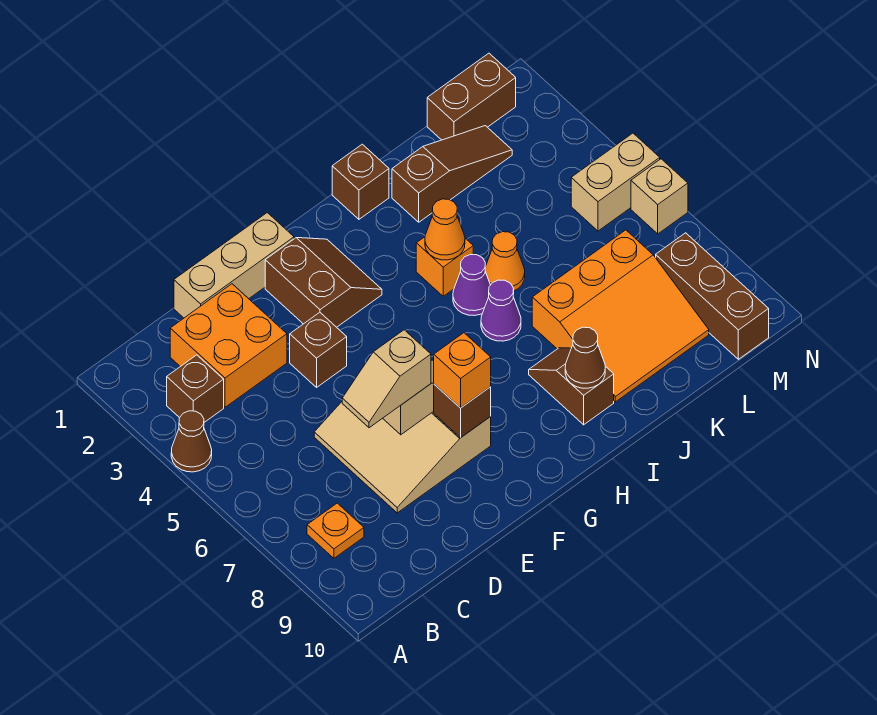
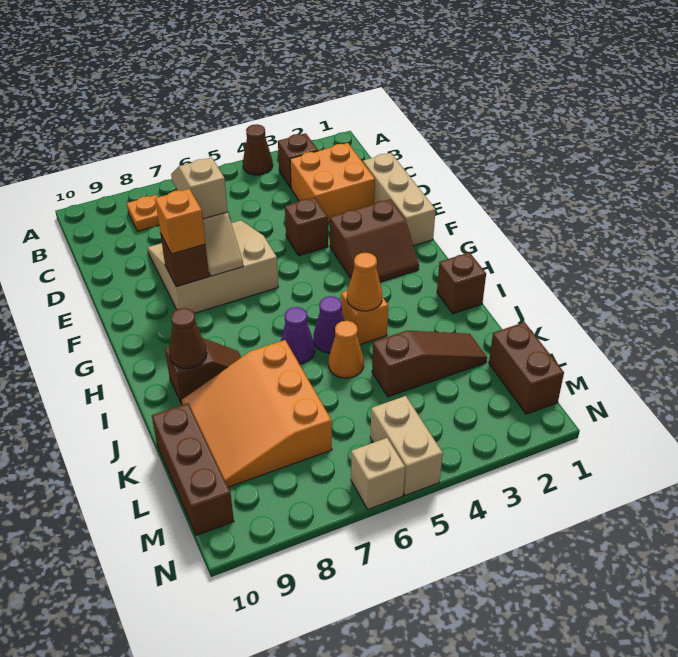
brown 1x3 slope [392,126,512,222] -> brown 1x3 slope turned to [372,331,487,397]
brown 1x3 brick [656,233,769,359] -> brown 1x3 brick turned to [152,403,234,535]

